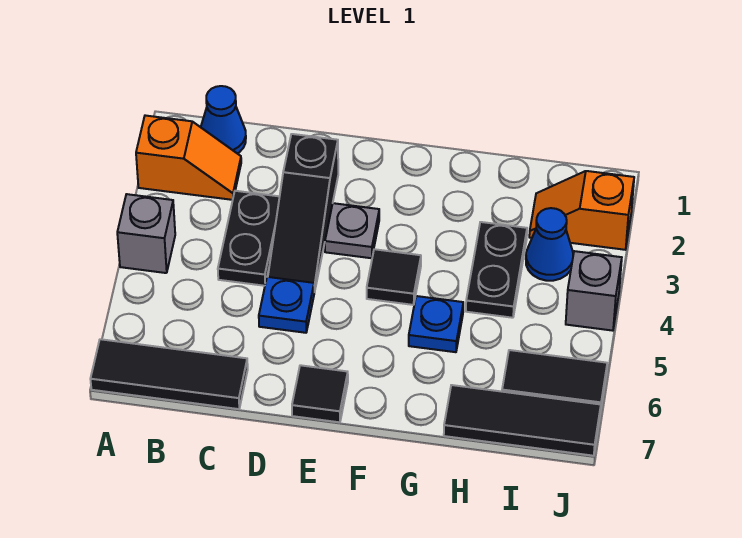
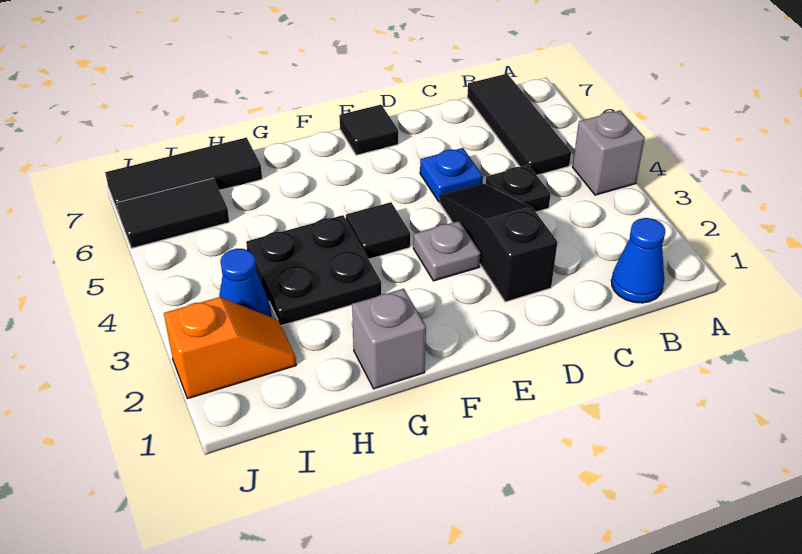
orange 1x2 slope [136,115,241,200] -> none
black 1x3 tile [90,339,248,409] -> black 1x3 tile turned to [467,74,571,175]
black 1x2 plate [218,191,280,286] -> black 1x1 plate [486,165,551,212]
blue 1x1 plate [409,296,463,352] -> none
black 1x2 plate [466,222,527,318] -> black 2x2 plate [246,215,381,326]
grey 1x1 brick [566,251,622,331] -> grey 1x1 brick moved to [352,289,426,389]

